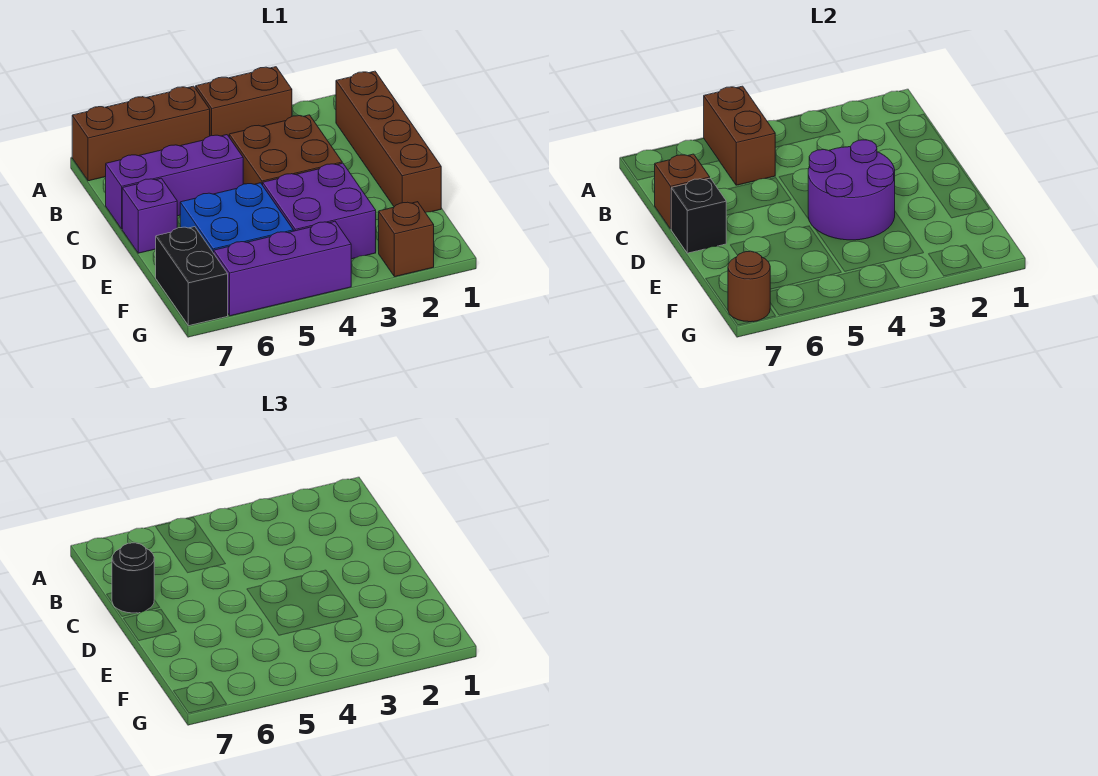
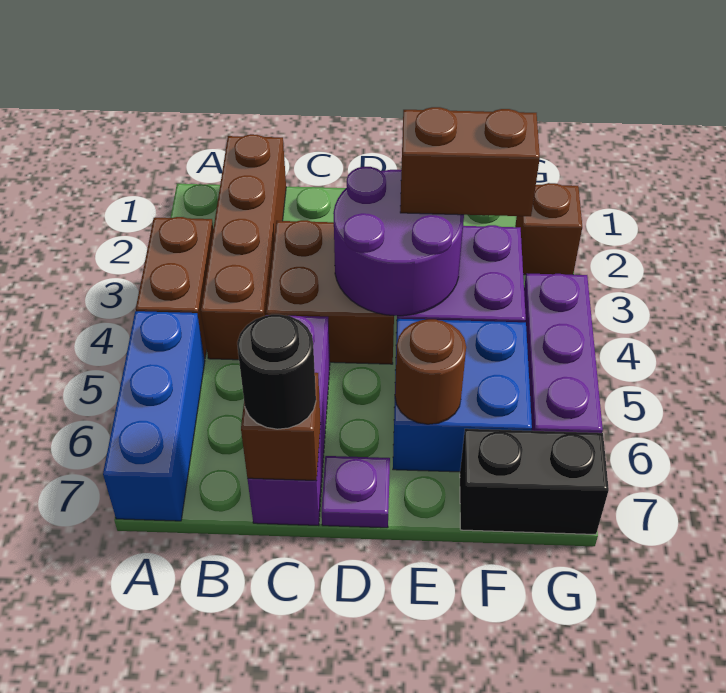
brown 1x3 brick [72,86,210,181] -> blue 1x3 brick [103,311,205,521]
brown 1x2 brick [704,86,775,185] -> brown 1x2 brick moved to [400,107,540,216]
brown 1x4 brick [336,71,441,212] -> brown 1x4 brick turned to [201,134,286,360]
purple 1x1 brick [122,178,177,253] -> purple 1x1 plate [322,456,390,528]
black 1x1 brick [671,178,726,253] -> none
brown 1x1 round brick [728,251,770,322] -> brown 1x1 round brick moved to [395,319,466,424]

